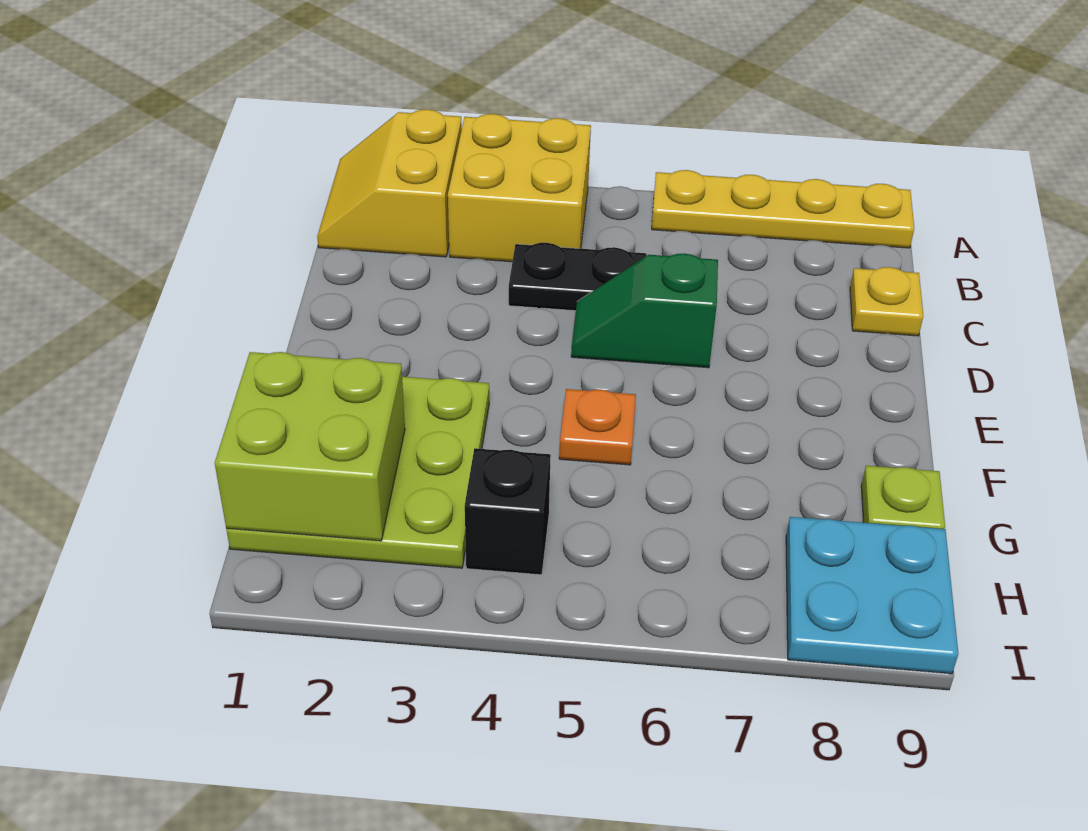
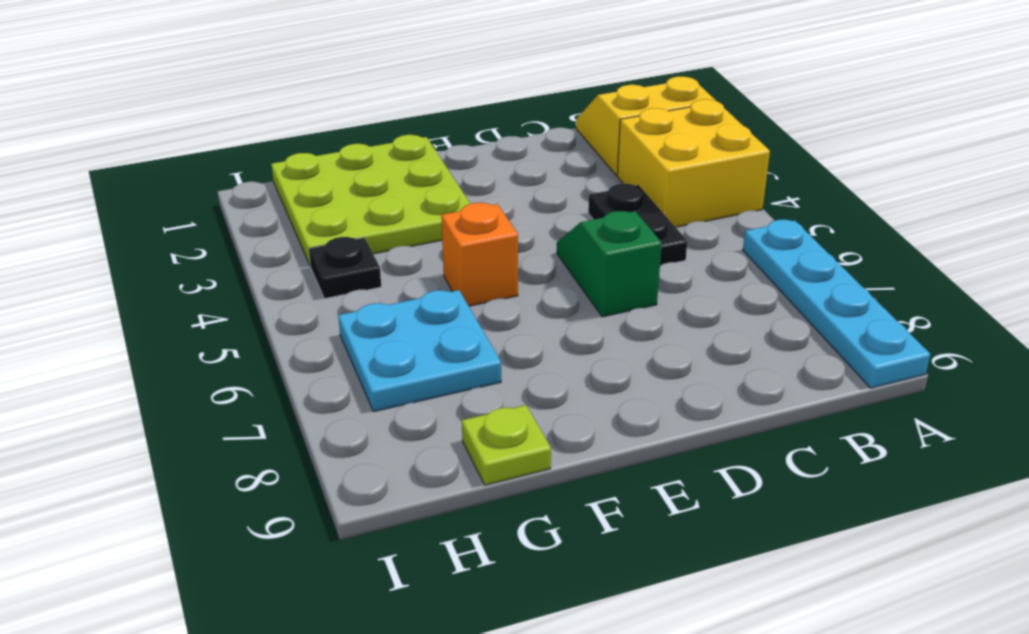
yellow 1x4 plate [652,170,914,248] -> cyan 1x4 plate [743,220,930,388]
yellow 1x1 plate [850,267,923,336] -> none
orange 1x1 plate [559,389,636,465] -> orange 1x1 brick [441,203,518,306]
lime 2x2 brick [215,352,405,541] -> none
black 1x1 brick [465,448,551,575] -> black 1x1 plate [309,237,381,299]
cyan 2x2 plate [786,517,958,674] -> cyan 2x2 plate moved to [338,290,501,412]

